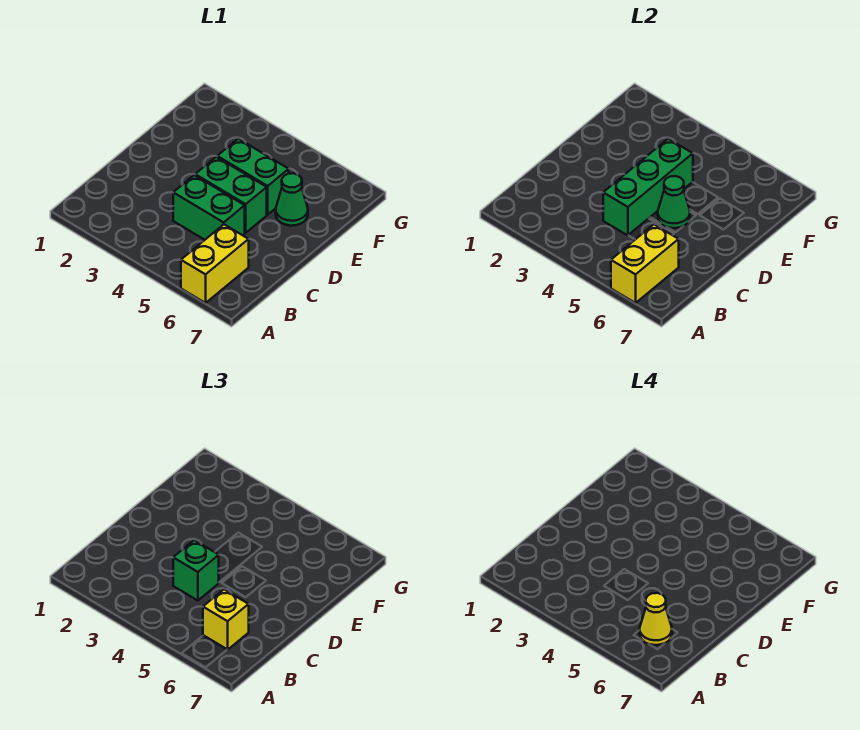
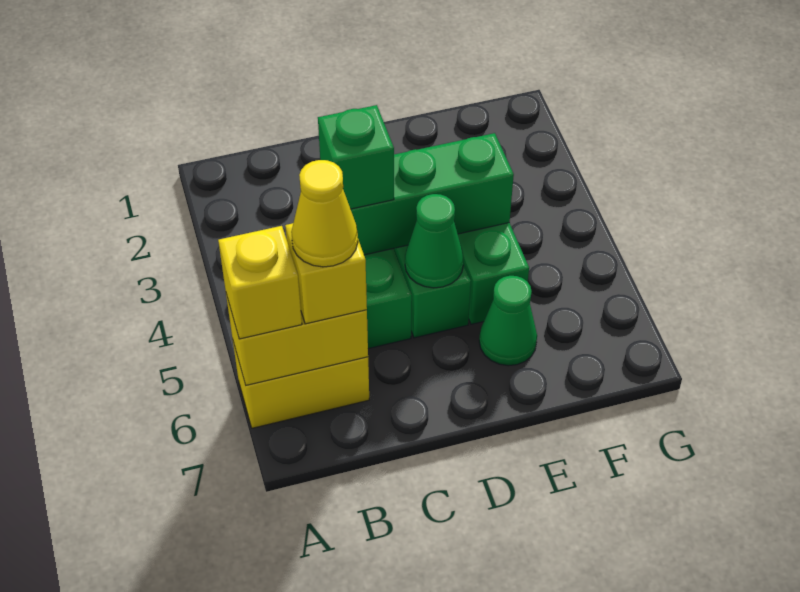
none -> yellow 1x1 brick [218,226,302,339]

